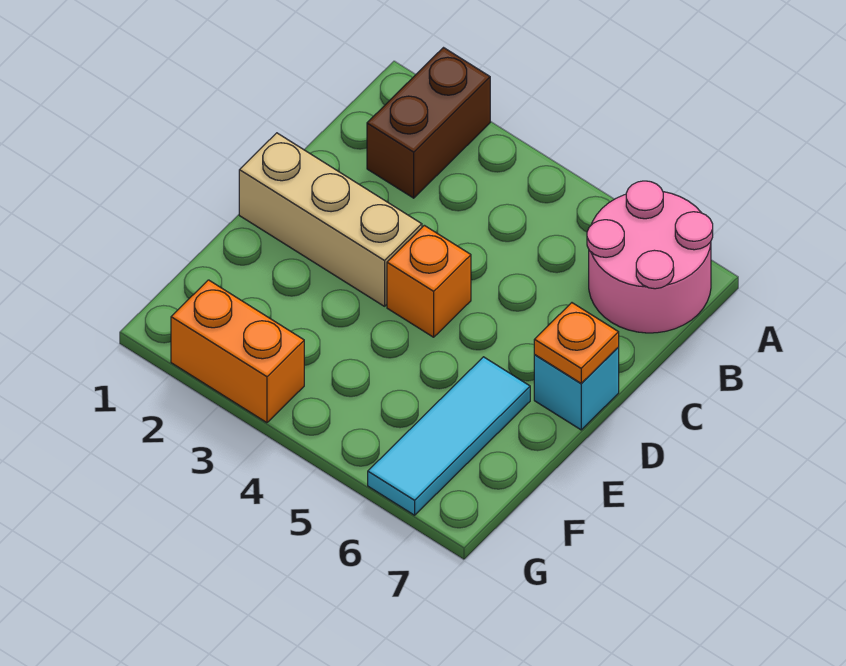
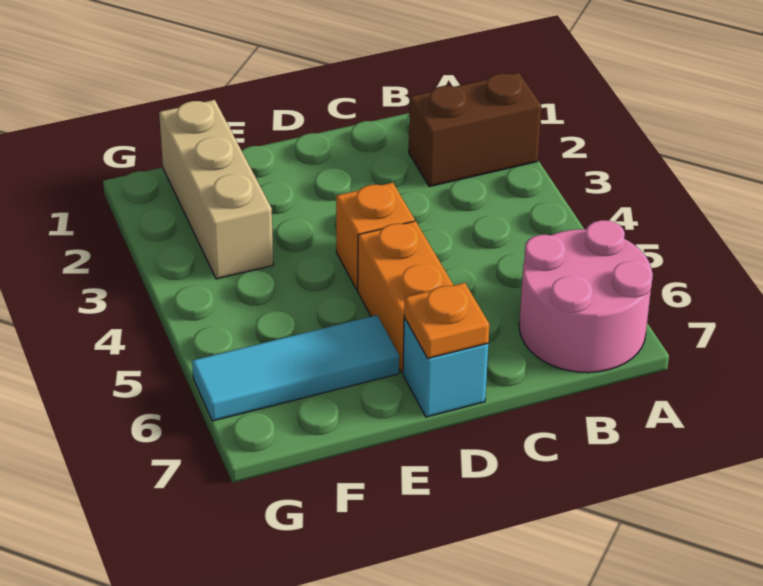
tan 1x3 brick [239,133,422,306] -> tan 1x3 brick moved to [159,100,273,279]
orange 1x2 brick [171,280,304,423] -> orange 1x2 brick moved to [358,221,453,373]

